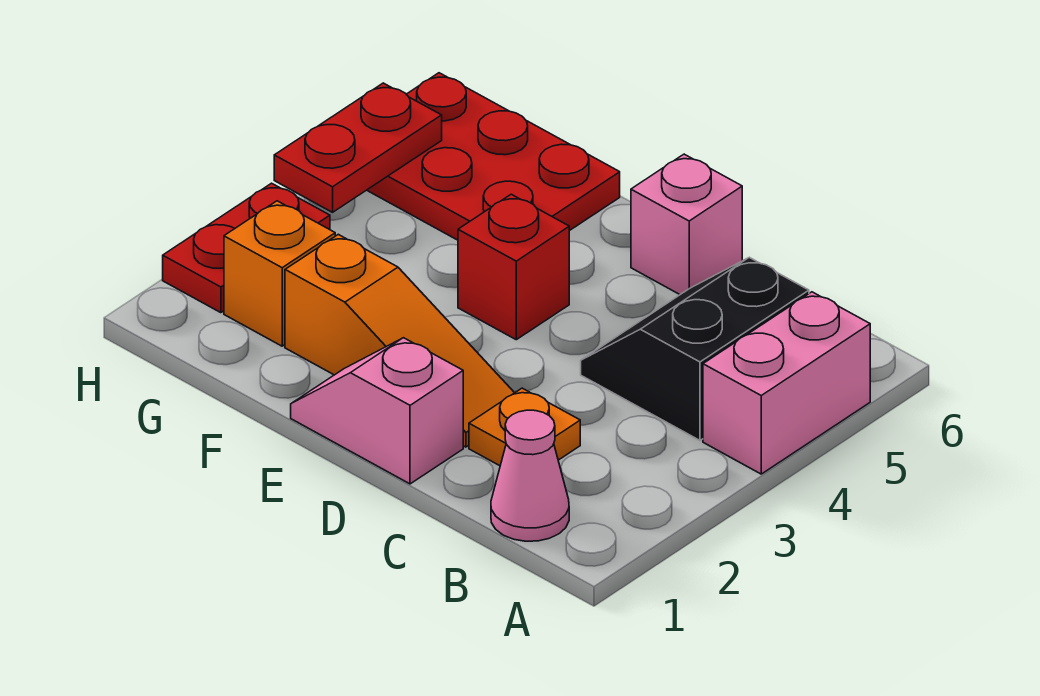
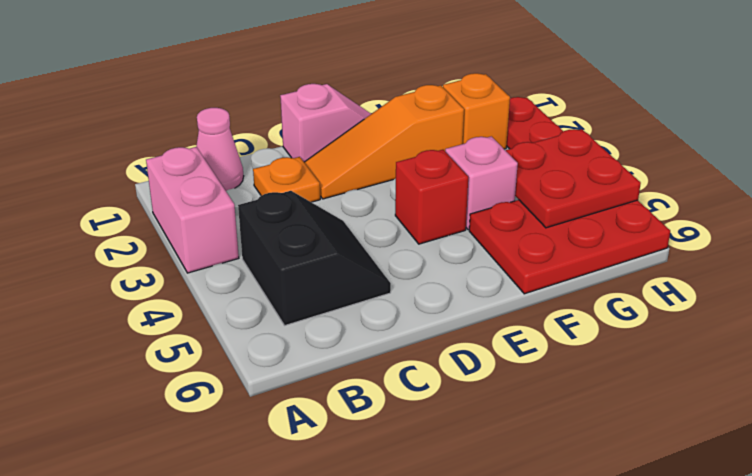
pink 1x2 brick [703,292,870,474] -> pink 1x2 brick moved to [146,147,239,273]
pink 1x1 brick [631,154,742,294] -> pink 1x1 brick moved to [445,136,518,230]
red 1x2 plate [274,83,442,212] -> red 2x2 plate [505,129,641,228]

